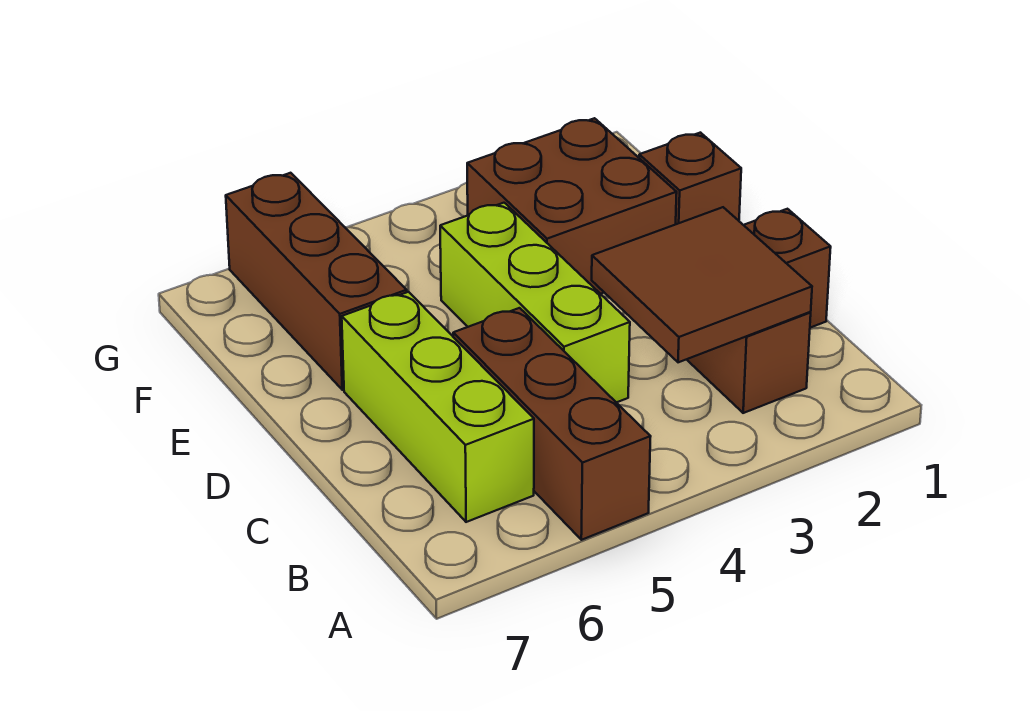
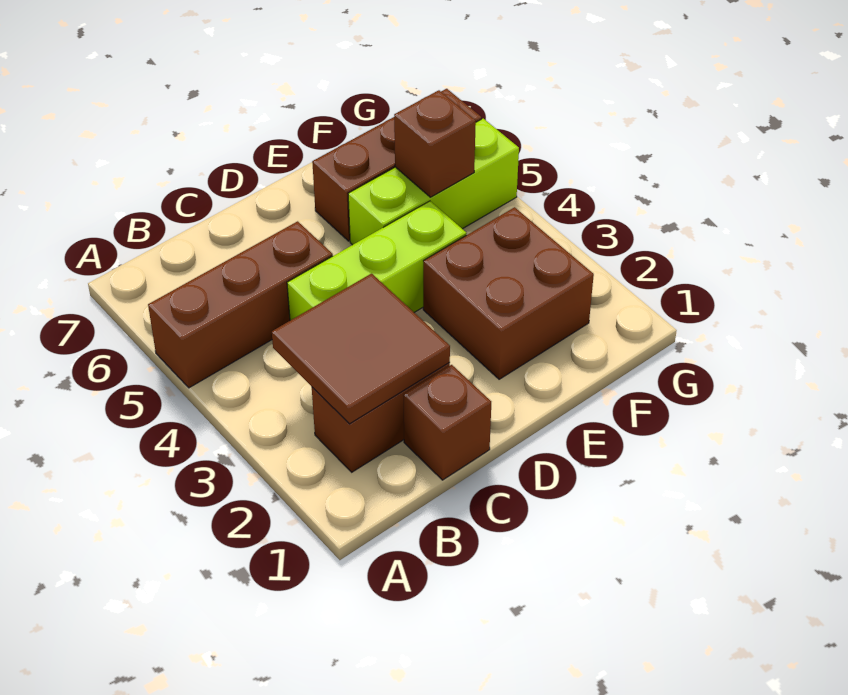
lime 1x3 brick [342,292,534,522] -> lime 1x3 brick moved to [348,119,519,245]
brown 1x1 brick [639,133,741,224] -> brown 1x1 brick moved to [394,90,476,197]

